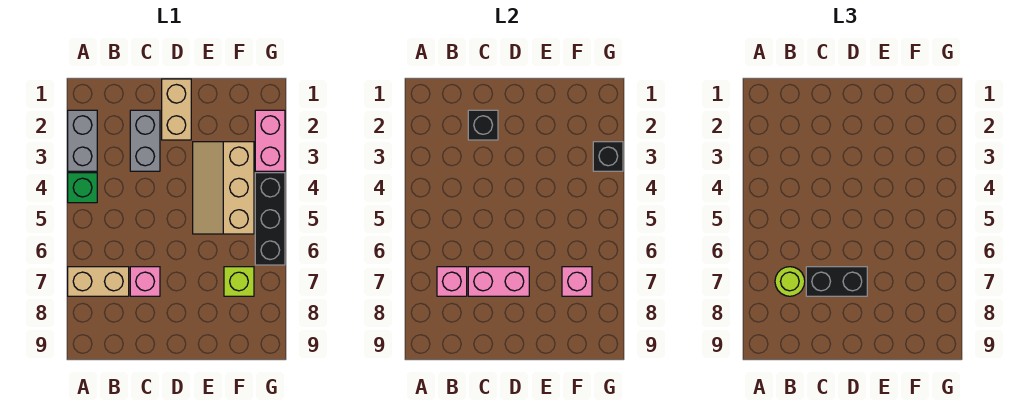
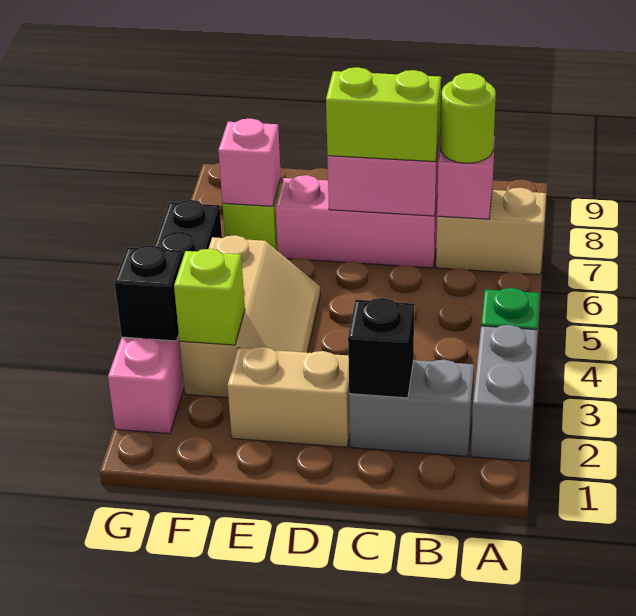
grey 1x2 brick [130,110,160,171] -> grey 1x2 brick turned to [349,360,474,457]
pink 1x1 brick [130,267,160,296] -> pink 1x3 brick [276,175,438,268]
black 1x2 brick [806,267,867,296] -> lime 1x2 brick [326,67,441,162]
tan 1x2 brick [162,79,191,140] -> tan 1x2 brick turned to [228,347,350,447]
none -> lime 1x1 brick [174,249,245,345]

